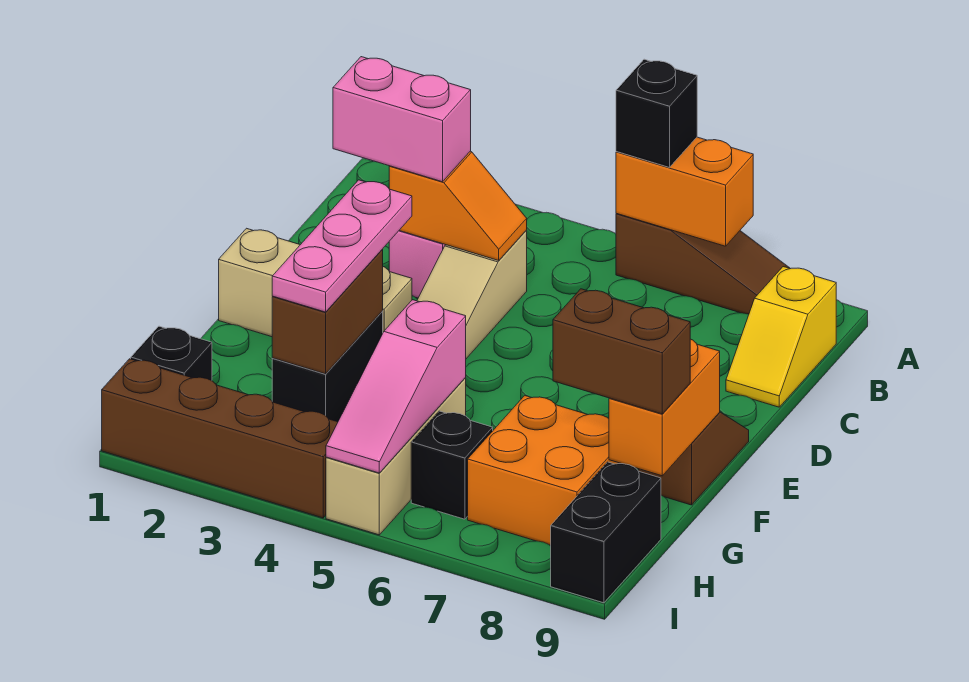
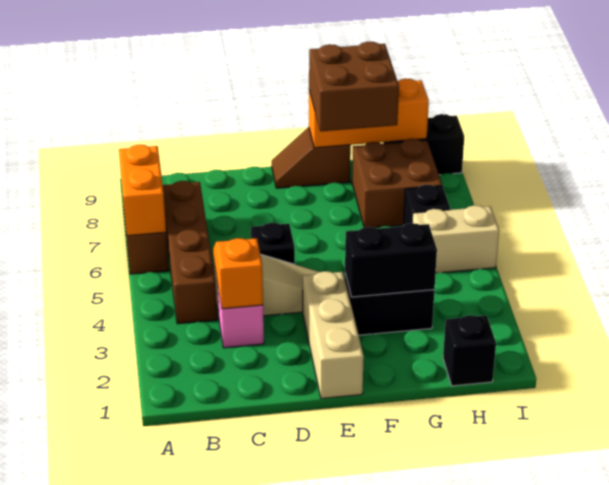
black 1x1 brick [616,59,697,168] -> black 1x1 brick moved to [251,223,295,264]
yellow 1x2 slope [726,267,836,407] -> none
pink 1x2 brick [333,57,471,182] -> none
pink 1x3 plate [272,180,412,312] -> none
brown 1x2 brick [272,249,383,374] -> black 1x2 brick [345,223,437,297]
orange 1x2 brick [609,339,720,476] -> orange 1x3 brick [309,78,429,148]
tan 1x3 brick [326,378,466,535] -> tan 1x2 brick [412,205,499,273]
pink 1x3 slope [326,300,466,473] -> none
orange 2x2 brick [468,396,621,545] -> brown 2x2 brick [352,139,442,228]
brown 1x2 brick [553,289,690,414] -> brown 2x2 brick [309,42,399,131]
brown 1x4 brick [102,359,338,518] -> brown 1x4 brick moved to [163,181,217,324]

